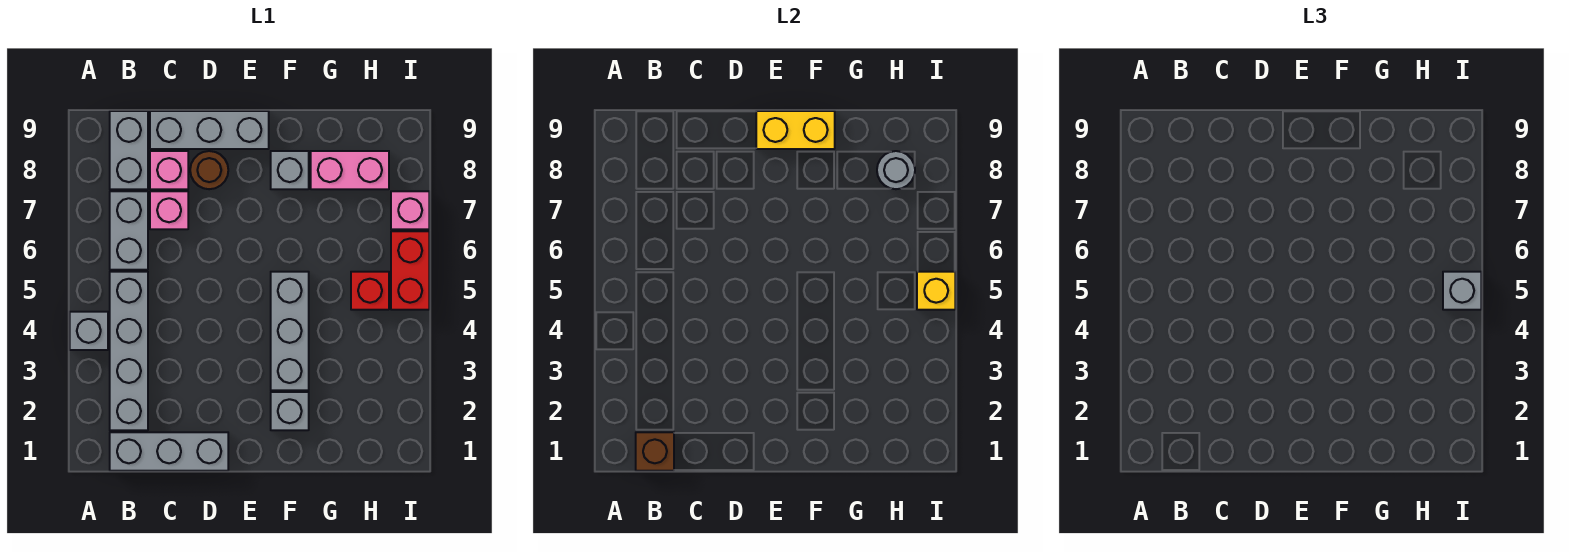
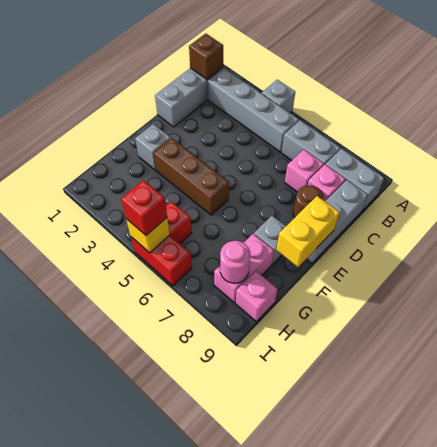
grey 1x3 brick [271,272,309,390] -> brown 1x3 brick [154,138,229,215]
grey 1x1 round brick [877,151,915,189] -> pink 1x1 round brick [220,241,250,283]
grey 1x1 brick [1443,272,1481,310] -> red 1x1 brick [121,180,167,235]
pink 1x1 brick [391,191,429,229] -> pink 1x1 brick moved to [236,271,277,321]

